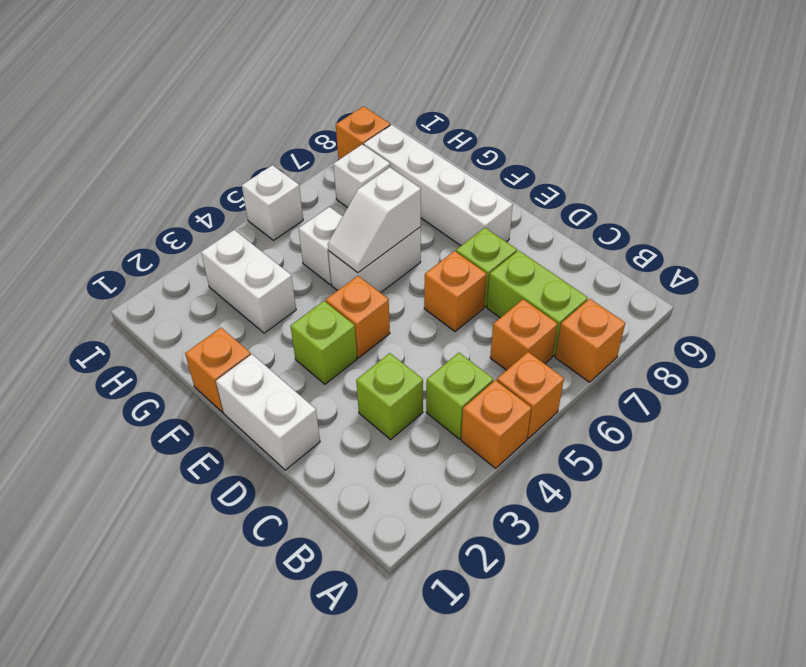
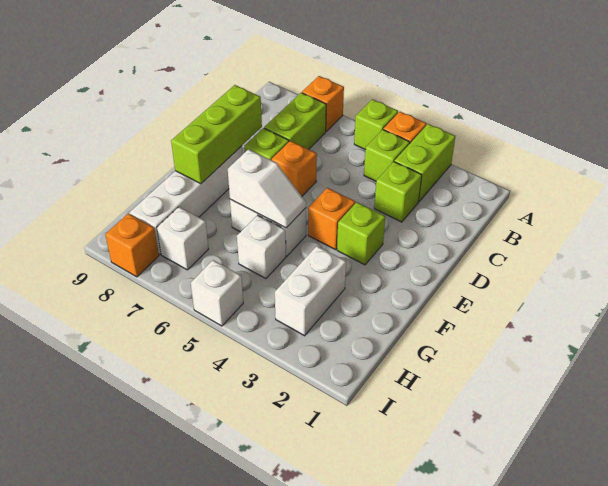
none -> lime 1x2 brick [394,124,455,202]
orange 1x1 brick [497,352,564,438] -> lime 1x1 brick [354,99,398,150]
orange 1x1 brick [490,299,557,370] -> none
white 1x2 brick [216,354,320,470] -> none
none -> lime 1x3 brick [171,85,262,184]
orange 1x1 brick [185,328,251,412] -> none

